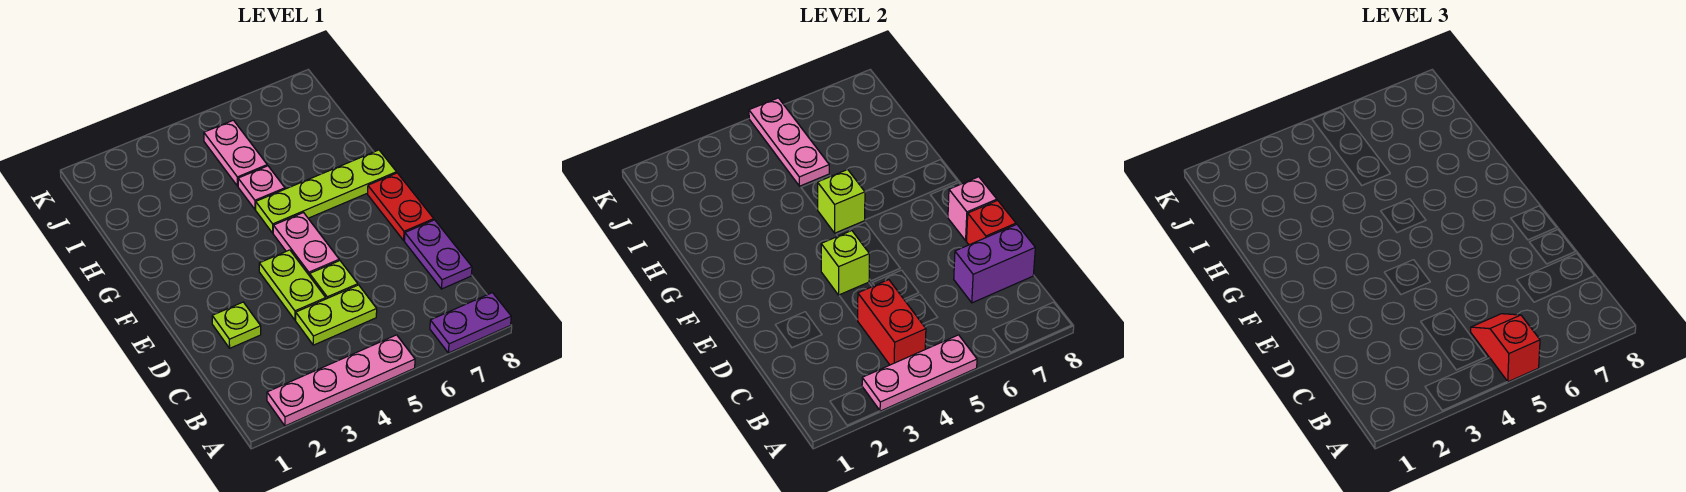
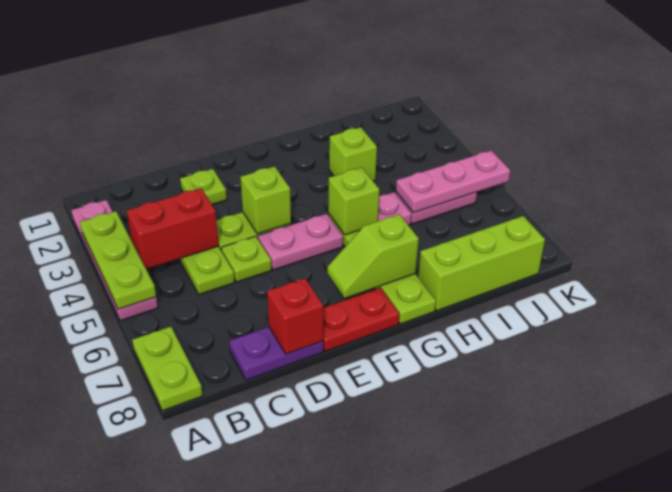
pink 1x3 plate [862,335,977,411] -> lime 1x3 plate [80,211,156,309]
red 1x2 slope [1471,314,1540,382] -> none
purple 1x2 plate [430,293,511,353] -> lime 1x2 plate [132,327,203,411]
purple 1x2 brick [954,224,1035,303] -> none
pink 1x1 brick [948,177,997,240] -> none
none -> lime 1x2 slope [327,214,419,298]
none -> lime 1x1 brick [329,127,377,181]
none -> lime 1x3 brick [418,216,545,311]

